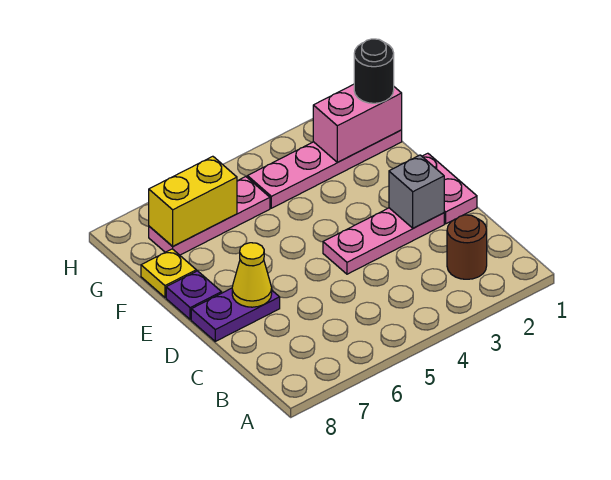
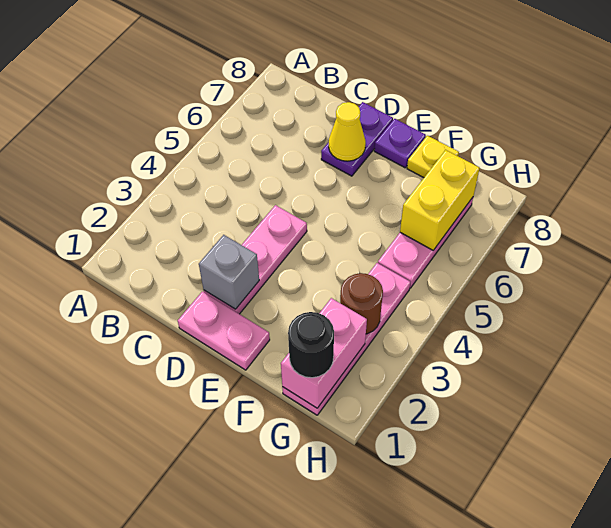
brown 1x1 round brick [447,215,487,279] -> brown 1x1 round brick moved to [340,273,383,334]

